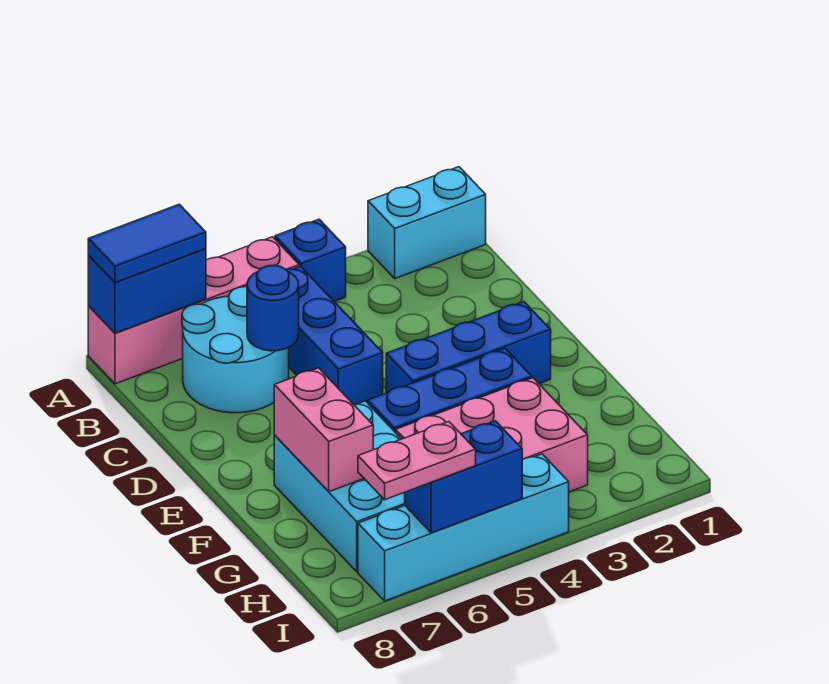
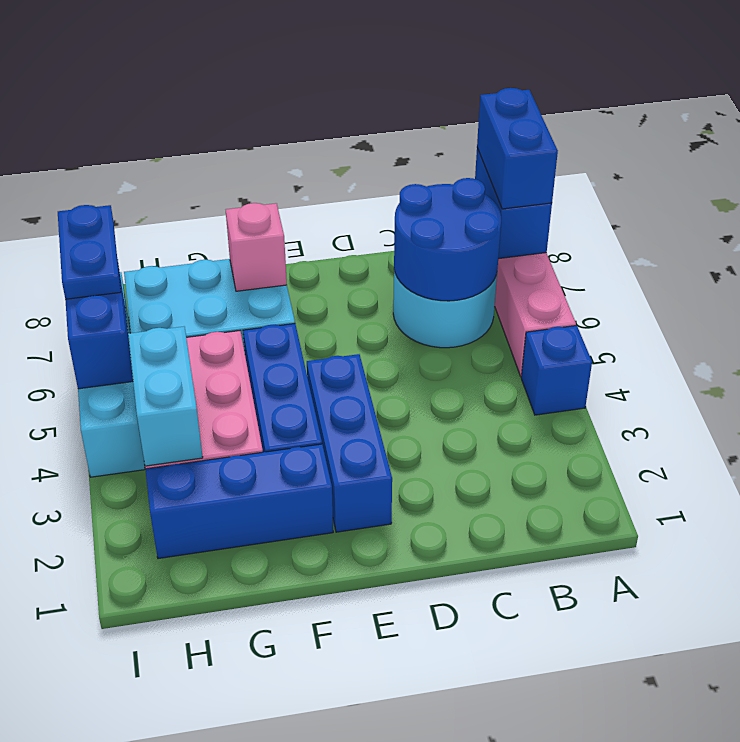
cyan 1x2 brick [368,167,486,279] -> cyan 1x2 brick moved to [128,327,203,466]
blue 1x2 tile [88,204,206,283] -> blue 1x2 brick [477,88,558,209]
blue 1x3 brick [287,266,383,404] -> blue 1x3 brick moved to [145,444,333,559]
blue 1x1 round brick [247,265,299,351] -> blue 2x2 round brick [394,178,501,301]
pink 1x2 brick [274,368,373,492] -> pink 1x1 brick [226,203,287,291]
pink 1x2 plate [358,422,476,500] -> blue 1x2 plate [58,205,121,299]

